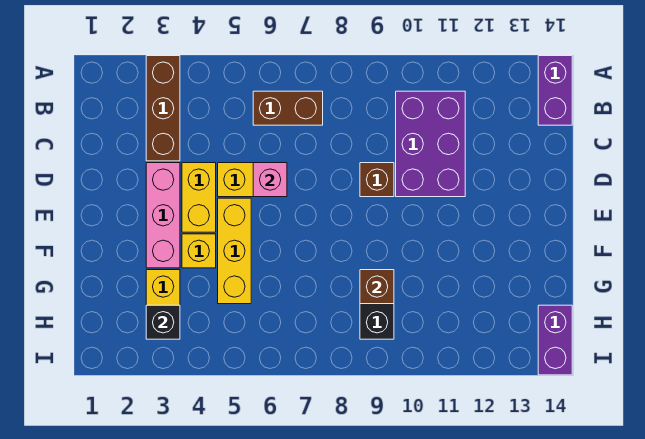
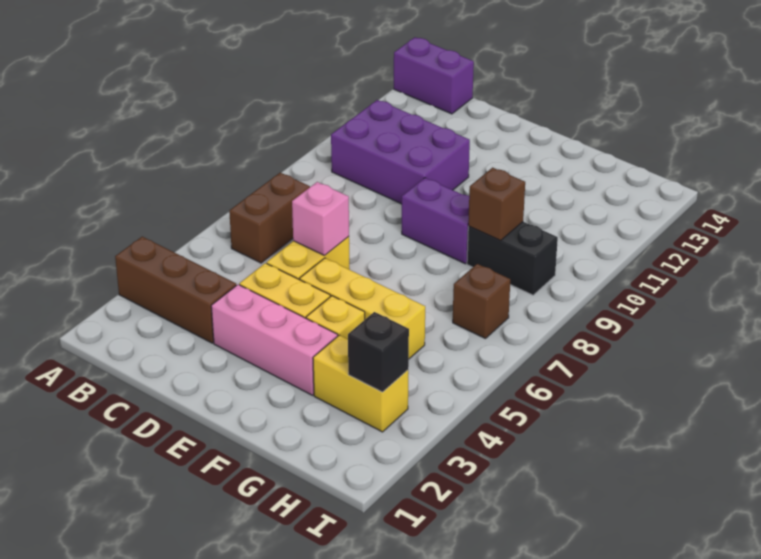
brown 1x1 brick [360,163,394,197] -> brown 1x1 brick moved to [453,264,510,339]
purple 1x2 brick [538,305,572,375] -> purple 1x2 brick moved to [402,178,469,264]

